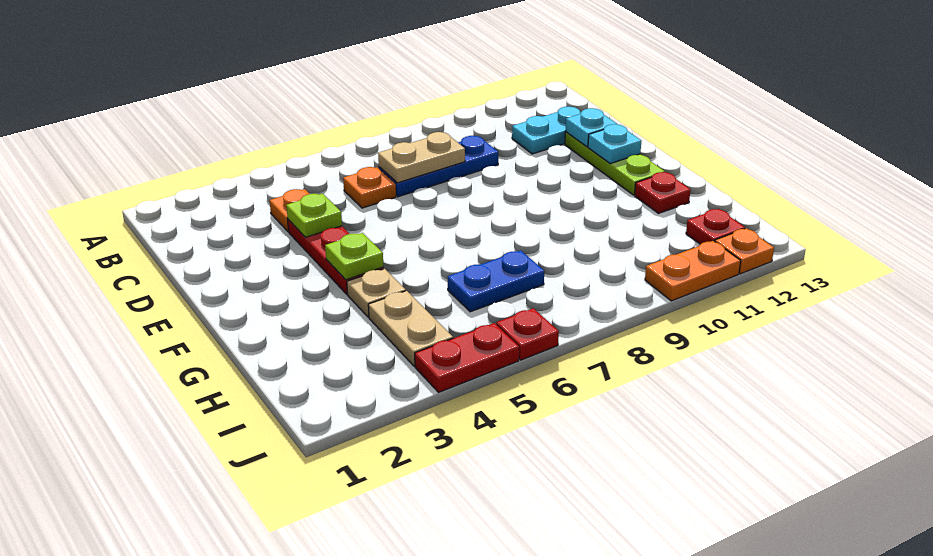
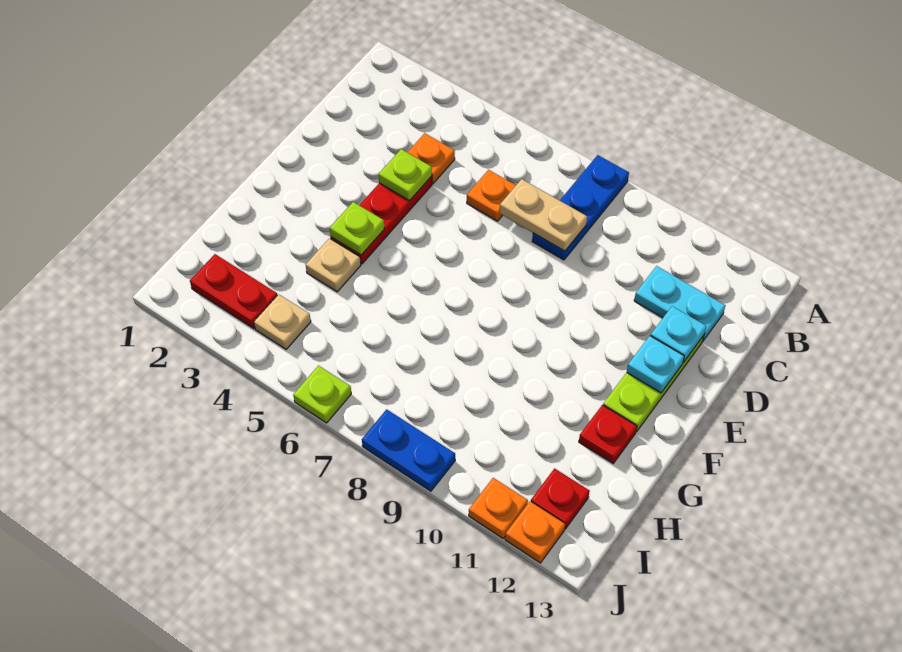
blue 1x3 plate [379,136,498,197] -> blue 1x3 plate turned to [532,155,629,260]
tan 1x2 plate [368,291,453,366] -> tan 1x1 plate [254,294,311,349]
blue 1x2 plate [448,250,544,312] -> blue 1x2 plate moved to [362,409,455,491]
red 1x2 plate [415,323,519,392] -> red 1x2 plate moved to [190,254,277,329]
red 1x1 plate [496,308,559,360] -> lime 1x1 plate [293,366,351,423]
orange 1x2 plate [645,241,741,301] -> orange 1x1 plate [469,478,528,538]

